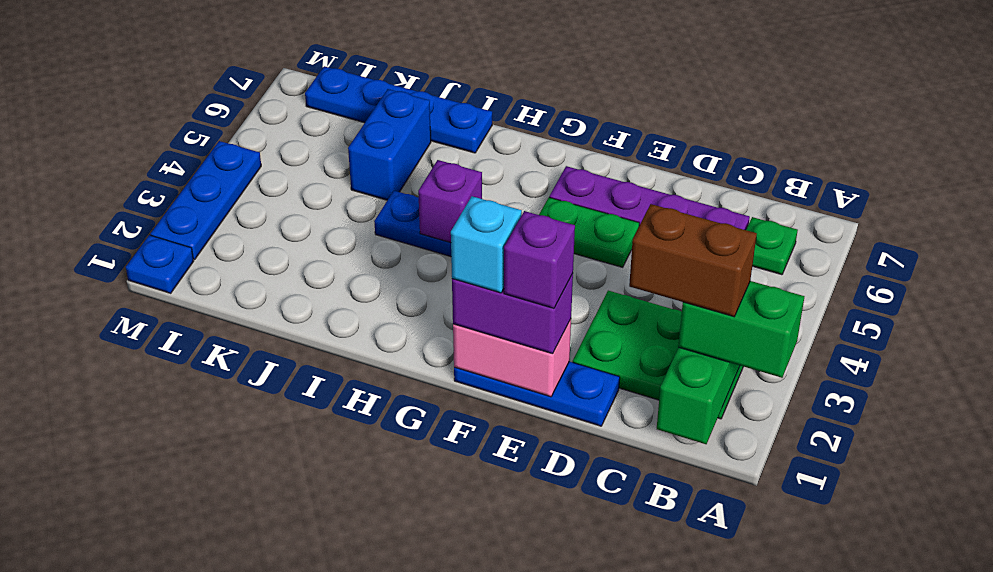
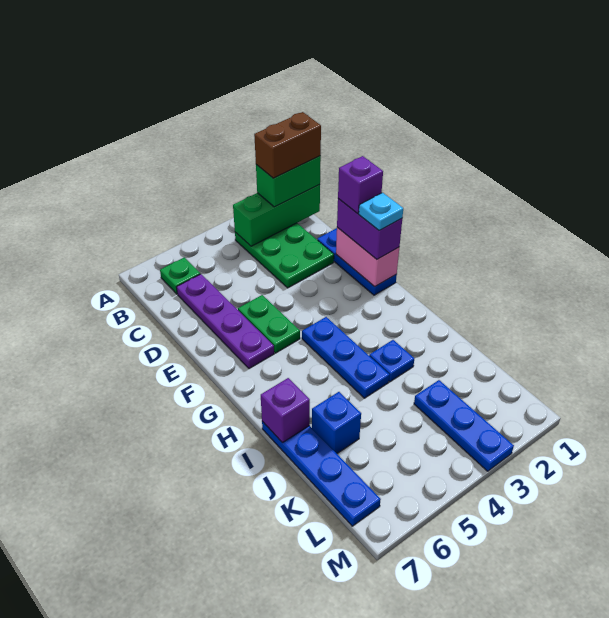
green 1x2 brick [678,281,805,378] -> green 1x2 brick turned to [256,156,321,207]
brown 1x2 brick [629,204,757,317] -> brown 1x2 brick turned to [254,112,321,178]
cyan 1x1 brick [451,196,522,293] -> cyan 1x1 plate [359,193,403,230]
purple 1x1 brick [418,160,482,243] -> purple 1x1 brick moved to [261,378,310,443]
blue 1x2 brick [348,89,431,200] -> blue 1x1 brick [312,392,361,453]
blue 1x1 plate [126,235,194,293] -> blue 1x1 plate moved to [369,340,414,382]
blue 1x3 plate [151,141,261,260] -> blue 1x3 plate turned to [414,380,514,471]

